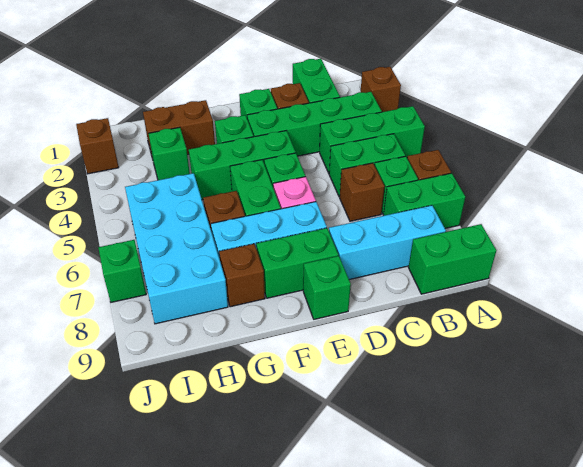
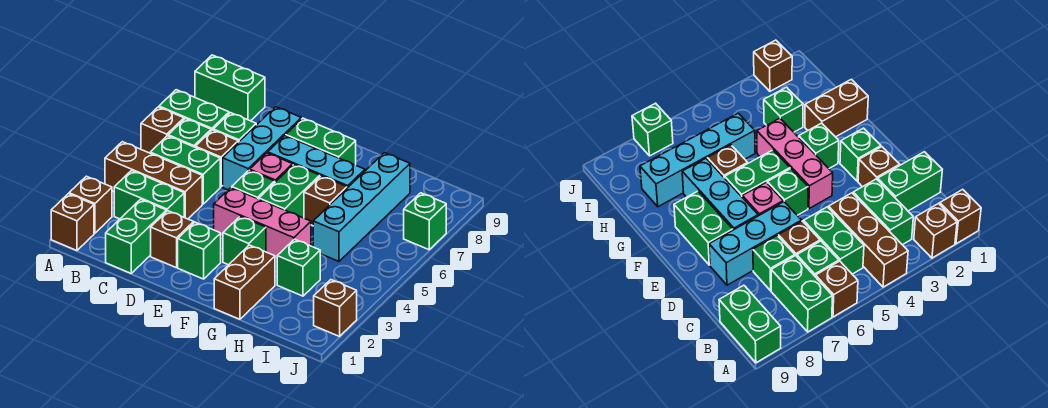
green 1x3 brick [320,106,425,173] -> brown 1x3 brick [105,142,202,219]
green 1x4 brick [247,92,382,156] -> green 1x2 brick [114,171,184,219]
cyan 1x3 brick [329,205,446,280] -> cyan 1x3 brick turned to [223,107,301,190]
green 1x3 brick [189,131,296,200] -> pink 1x3 brick [214,188,311,260]
green 1x1 brick [303,256,351,319] -> green 1x1 brick moved to [213,113,256,142]
brown 1x2 brick [143,100,215,159] -> brown 1x2 brick turned to [214,245,275,319]
brown 1x1 brick [219,244,265,307] -> brown 1x1 brick moved to [51,194,94,251]
cyan 2x4 brick [125,173,228,324] -> cyan 1x4 brick [313,153,410,261]

